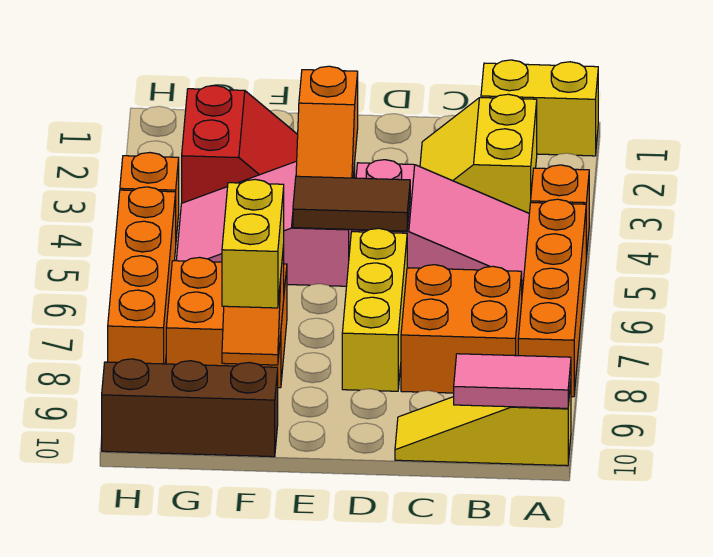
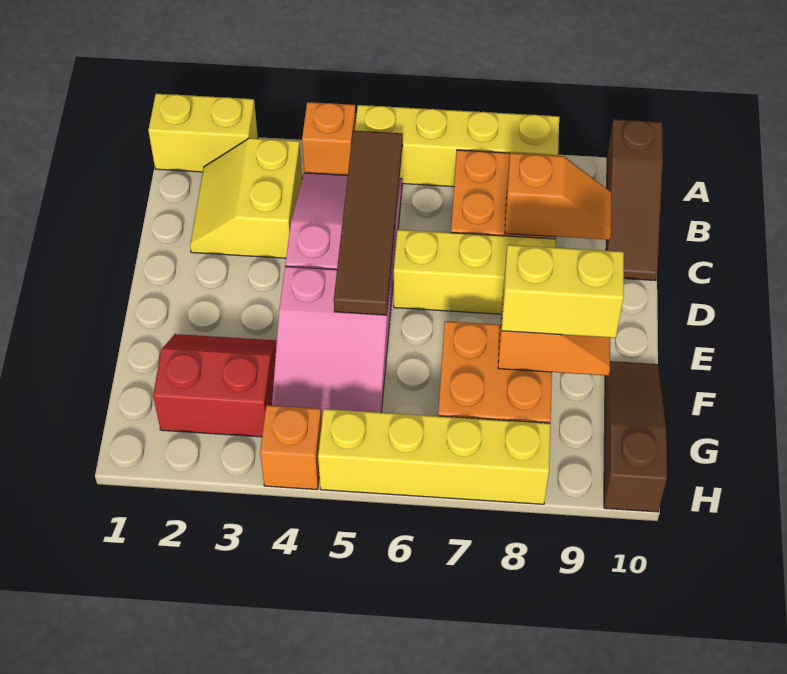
yellow 1x2 brick [481,60,598,156] -> yellow 1x2 brick turned to [148,94,258,172]
orange 1x4 brick [518,199,586,397] -> yellow 1x4 brick [355,105,559,187]
yellow 1x3 slope [395,383,571,466] -> brown 1x3 slope [606,119,663,281]
pink 1x2 tile [454,354,571,408] -> none
yellow 2x2 slope [420,94,537,213] -> yellow 2x2 slope turned to [190,138,302,258]
brown 1x2 tile [293,176,410,231] -> brown 1x4 tile [334,131,403,315]
orange 1x2 slope [296,66,358,178] -> orange 1x2 slope moved to [505,153,611,240]
brown 1x3 brick [102,359,278,457] -> brown 1x3 slope [604,361,667,512]
orange 1x4 brick [108,187,176,364] -> yellow 1x4 brick [318,409,550,504]

